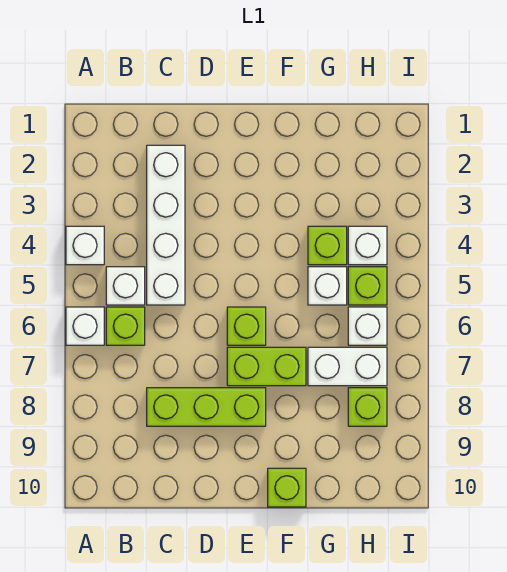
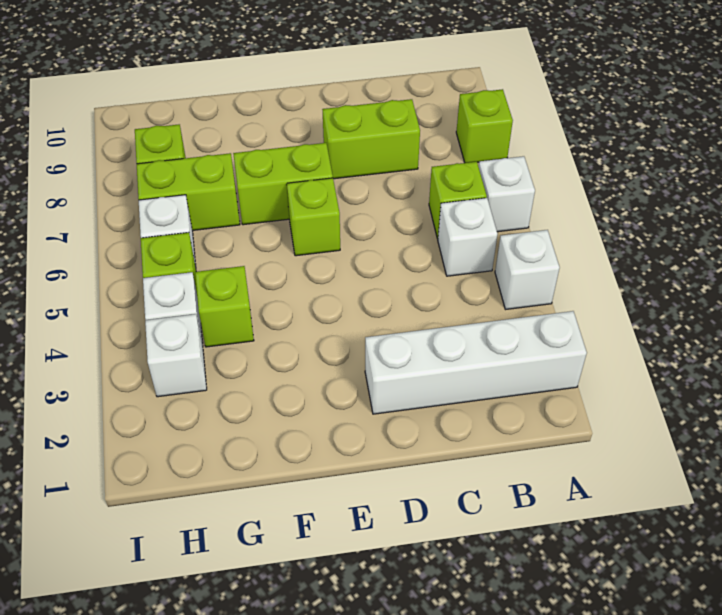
white 1x4 brick [147,145,185,305] -> white 1x4 brick turned to [365,311,587,414]
lime 1x3 brick [147,388,266,426] -> lime 1x2 brick [322,99,420,179]
lime 1x1 brick [268,468,306,507] -> lime 1x1 brick moved to [456,89,513,163]
white 1x1 brick [308,267,347,305] -> white 1x1 brick moved to [145,314,207,397]
white 1x2 brick [308,347,387,386] -> lime 1x2 brick [137,153,240,231]

